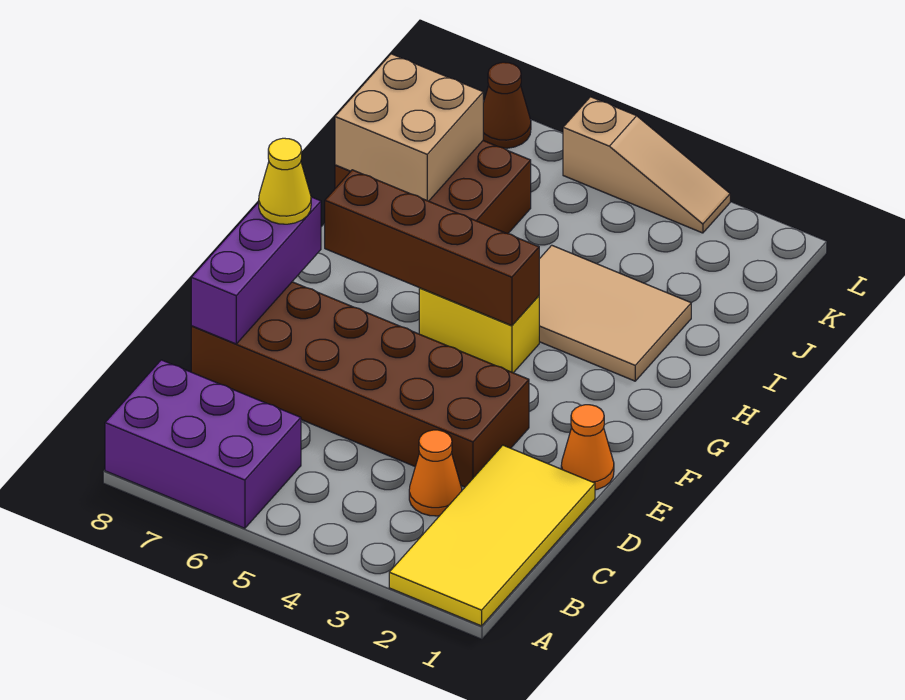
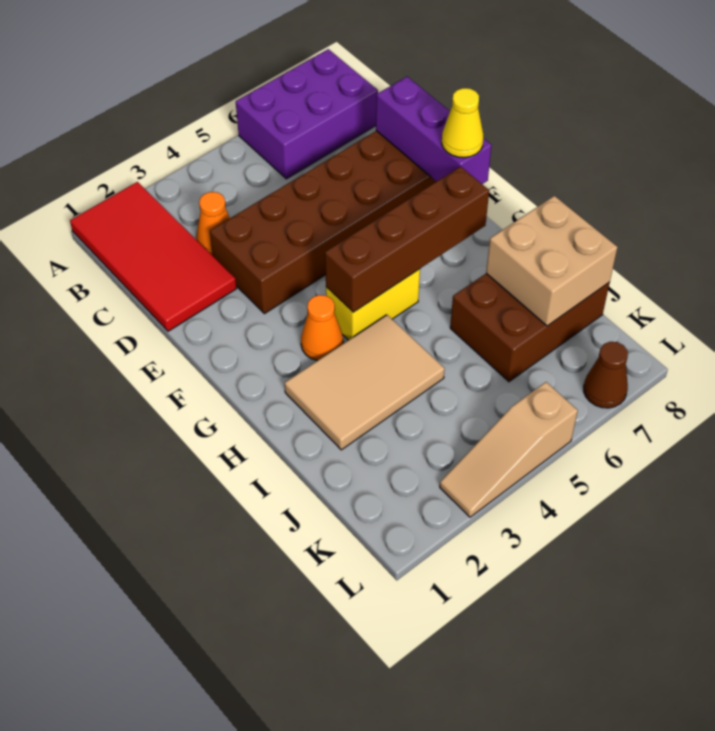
yellow 2x4 tile [389,445,595,626] -> red 2x4 tile [70,182,236,331]
orange 1x1 cone [561,405,614,490] -> orange 1x1 cone moved to [301,295,343,361]

